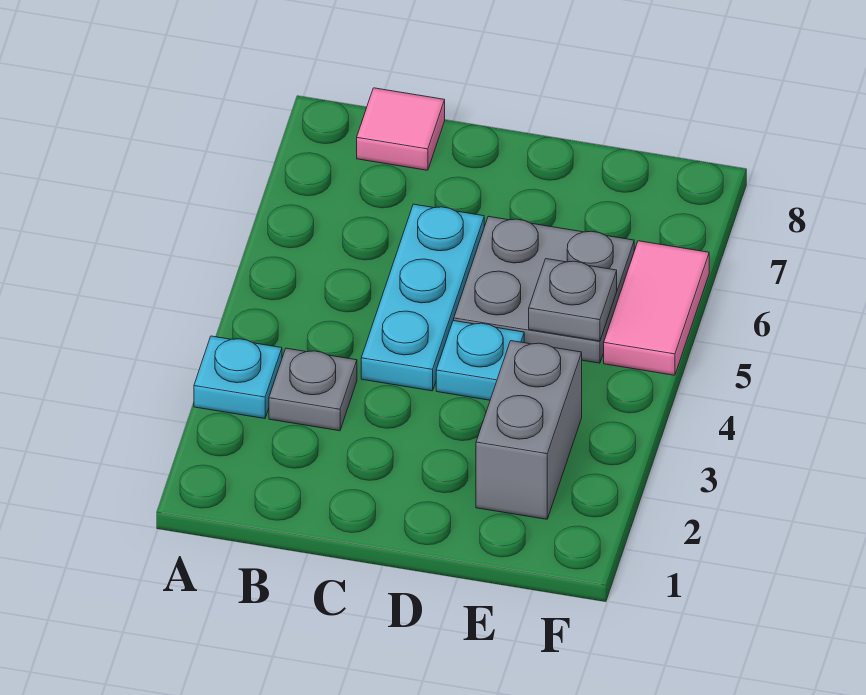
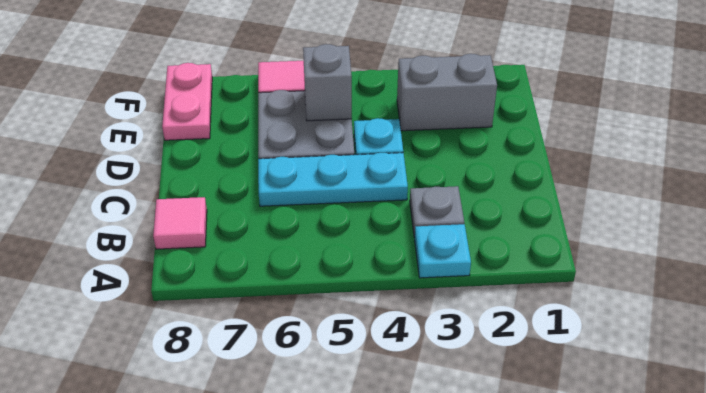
grey 1x1 plate [529,259,617,341] -> grey 1x1 brick [303,44,352,121]
none -> pink 1x2 plate [162,63,212,140]

